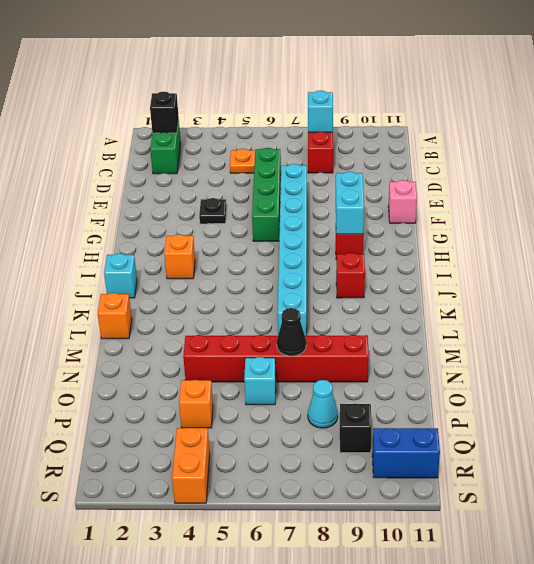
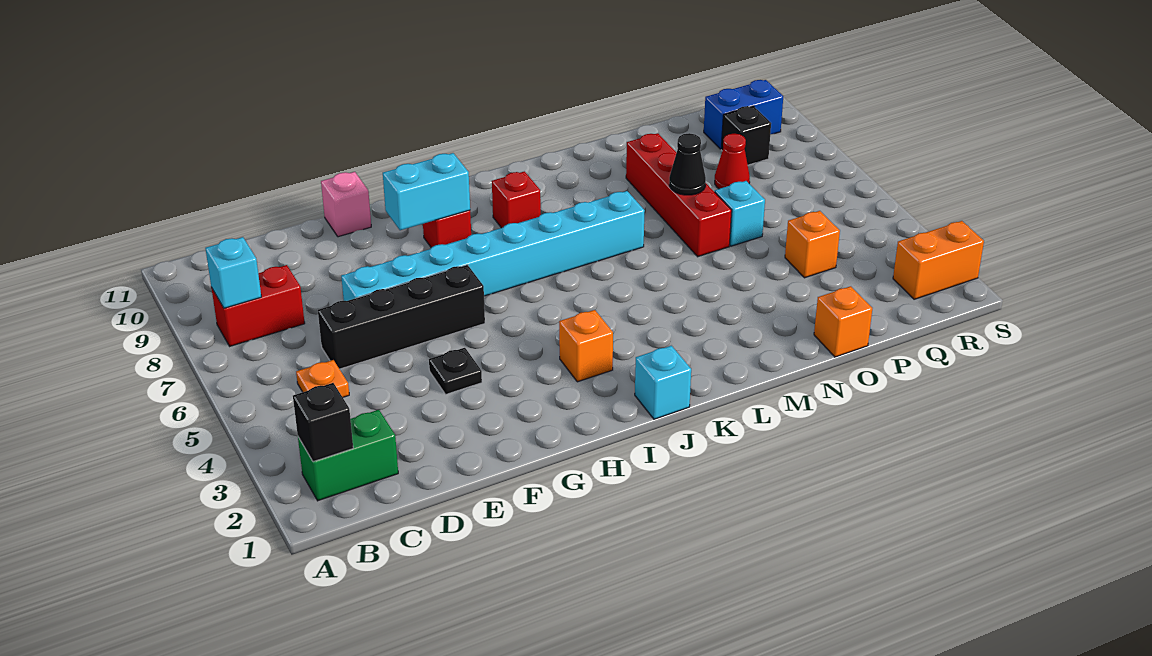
green 1x4 brick [252,148,281,241] -> black 1x4 brick [318,265,485,369]
orange 1x1 brick [98,293,132,339] -> orange 1x1 brick moved to [814,286,872,357]
red 1x6 brick [183,335,369,382] -> red 1x4 brick [626,133,732,257]
cyan 1x1 cone [308,380,338,428] -> red 1x1 cone [715,134,750,189]
orange 1x2 brick [172,428,210,503] -> orange 1x2 brick moved to [893,221,984,299]
blue 1x2 brick [372,428,440,478] -> blue 1x2 brick turned to [704,80,783,149]

